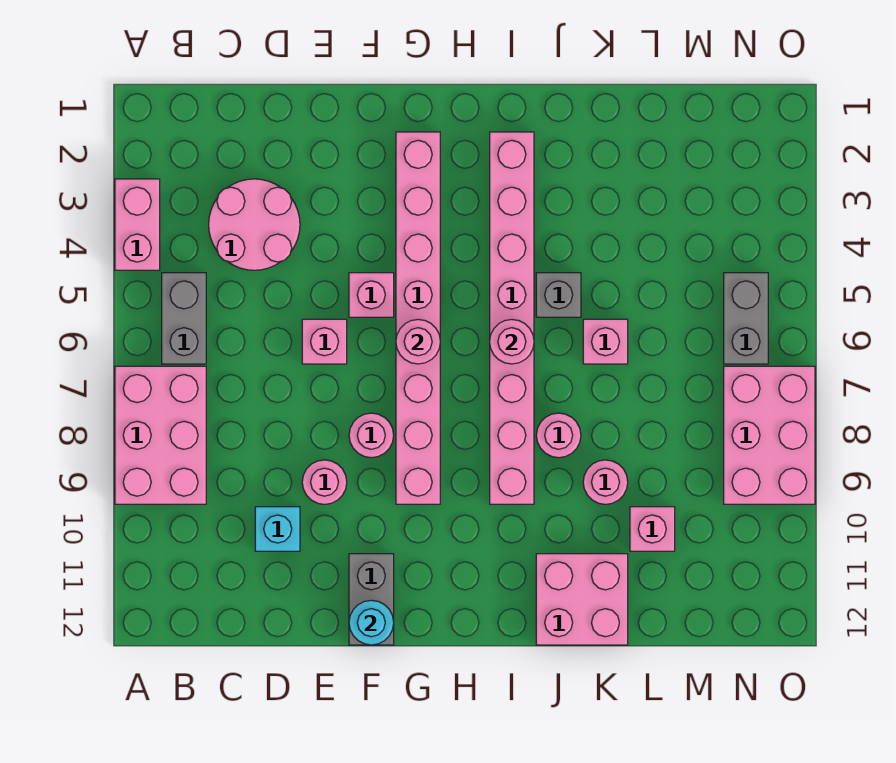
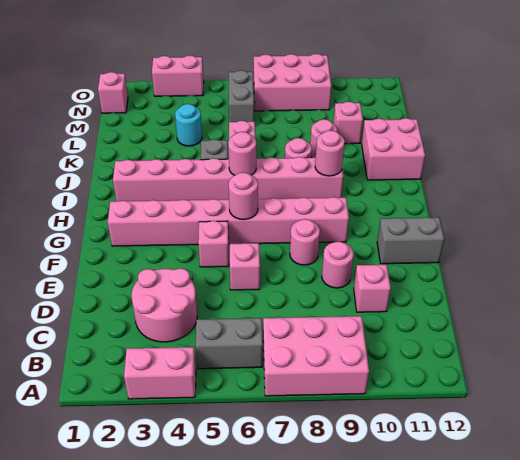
cyan 1x1 brick [255,507,300,551] -> pink 1x1 brick [354,265,391,312]
cyan 1x1 round brick [349,600,394,645] -> cyan 1x1 round brick moved to [175,104,202,146]
none -> pink 1x1 round brick [315,130,345,176]
none -> pink 1x1 brick [98,72,128,113]
grey 1x2 brick [724,273,768,364] -> grey 1x2 brick turned to [229,70,254,122]
none -> pink 1x2 brick [152,56,204,96]

